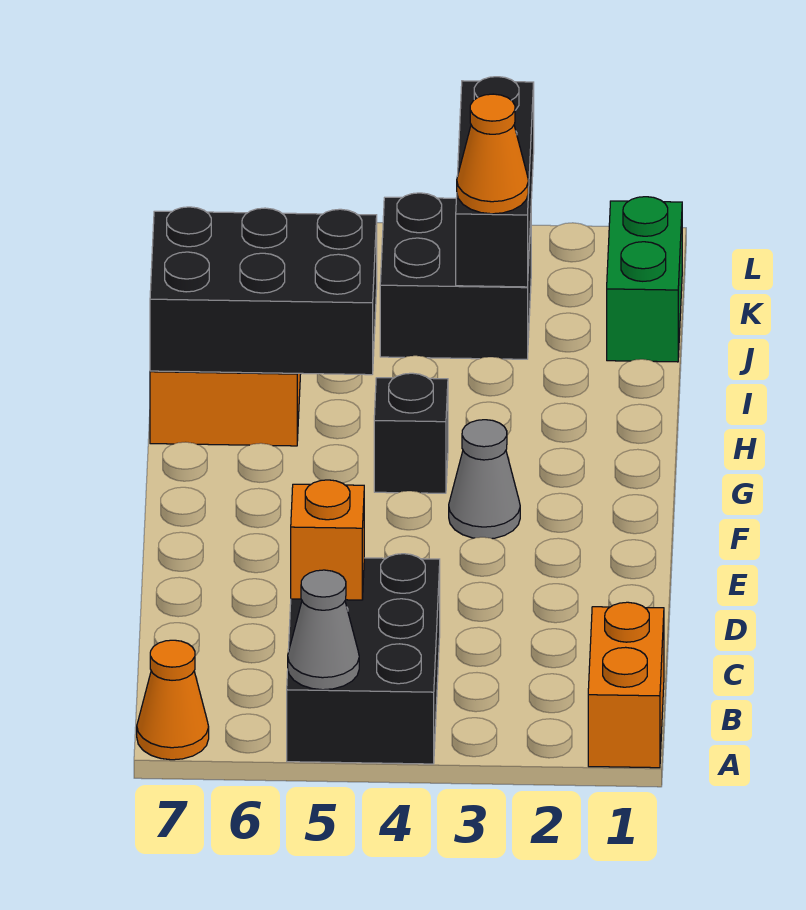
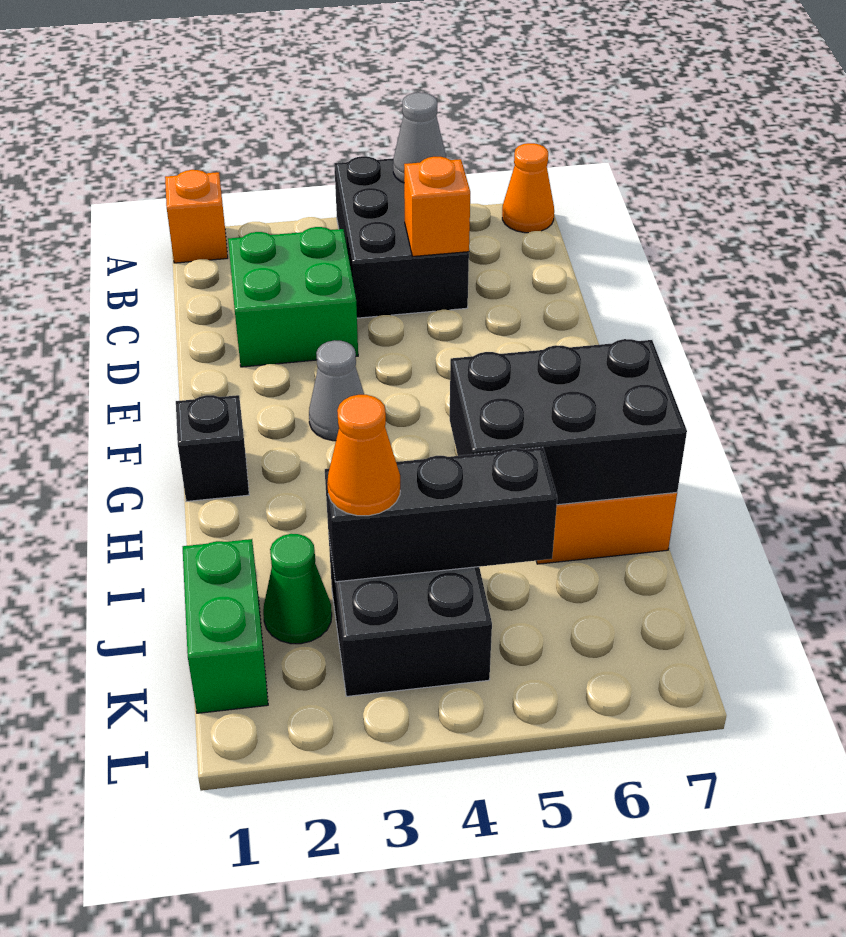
orange 1x2 brick [588,602,664,768] -> orange 1x1 brick [165,170,228,263]
none -> green 2x2 brick [228,227,358,367]
black 1x1 brick [374,373,448,493] -> black 1x1 brick moved to [176,395,249,502]
none -> green 1x1 cone [263,534,332,644]
black 1x3 brick [456,77,534,287] -> black 1x3 brick turned to [325,447,557,582]

